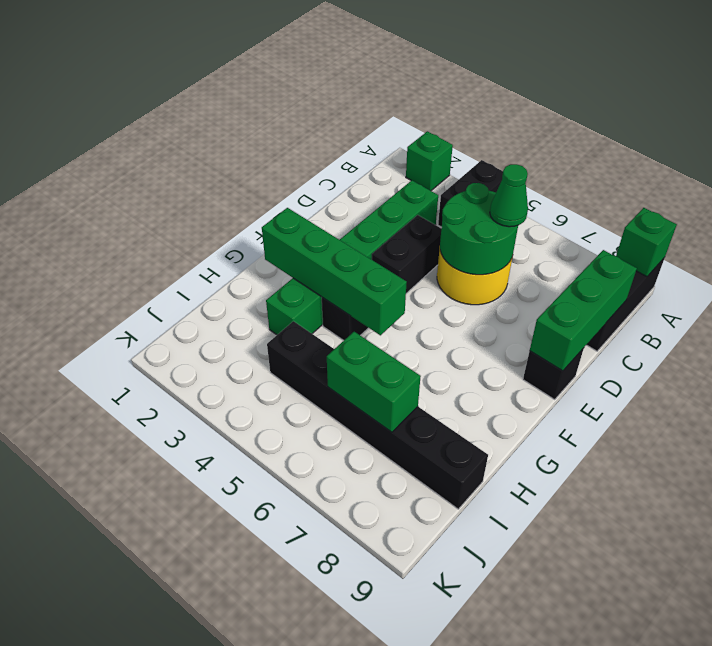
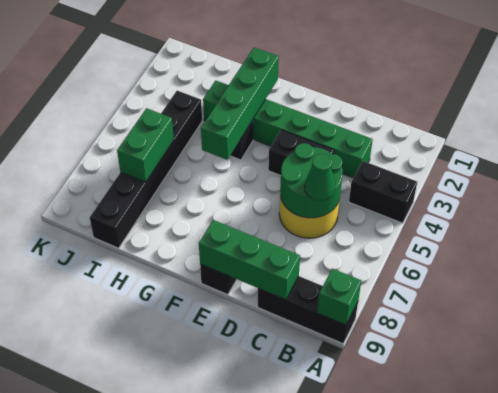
green 1x1 brick [406,131,453,191] -> none

